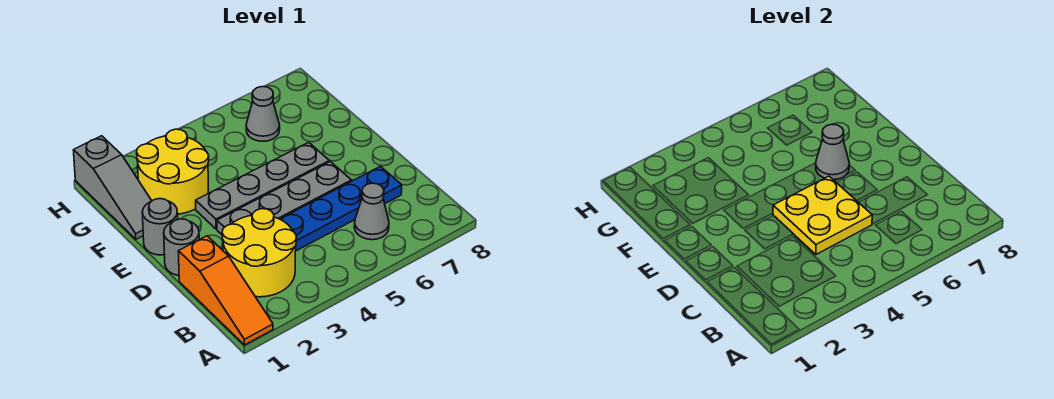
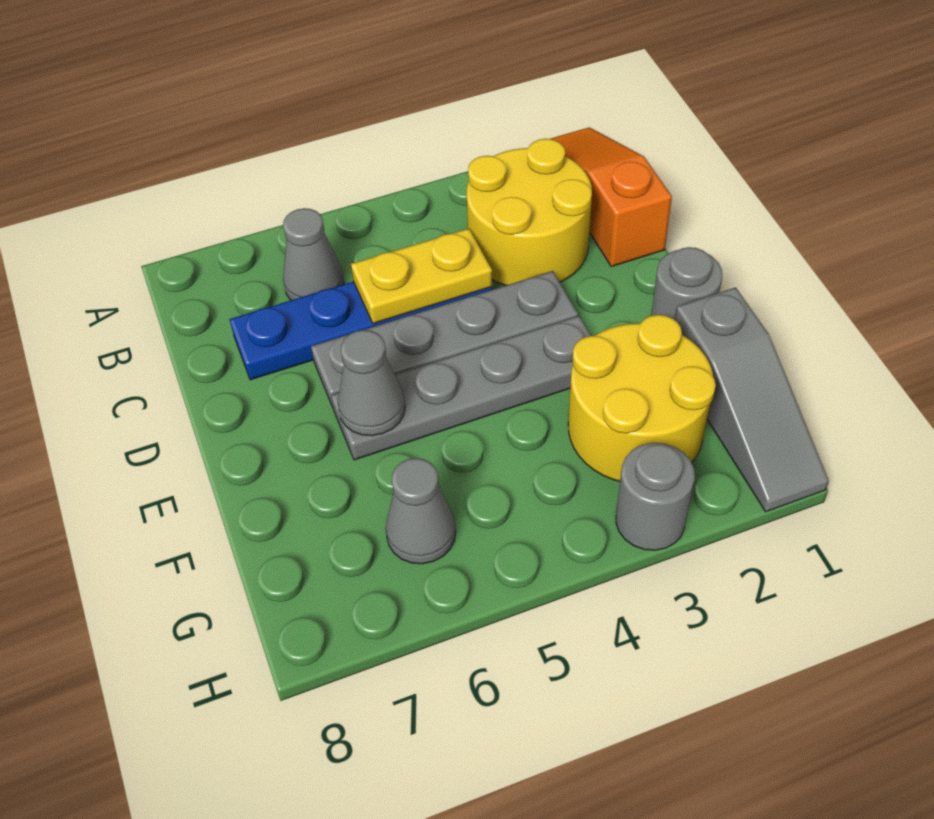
yellow 2x2 plate [773,176,872,254] -> yellow 1x2 plate [351,229,492,324]
grey 1x1 round brick [164,219,199,276] -> grey 1x1 round brick moved to [616,443,695,550]
grey 1x3 slope [74,136,152,239] -> grey 1x3 slope turned to [675,287,829,512]

